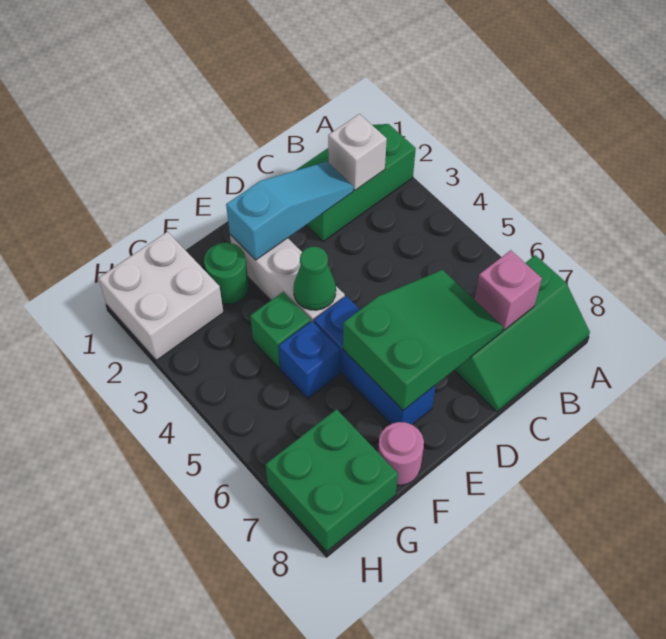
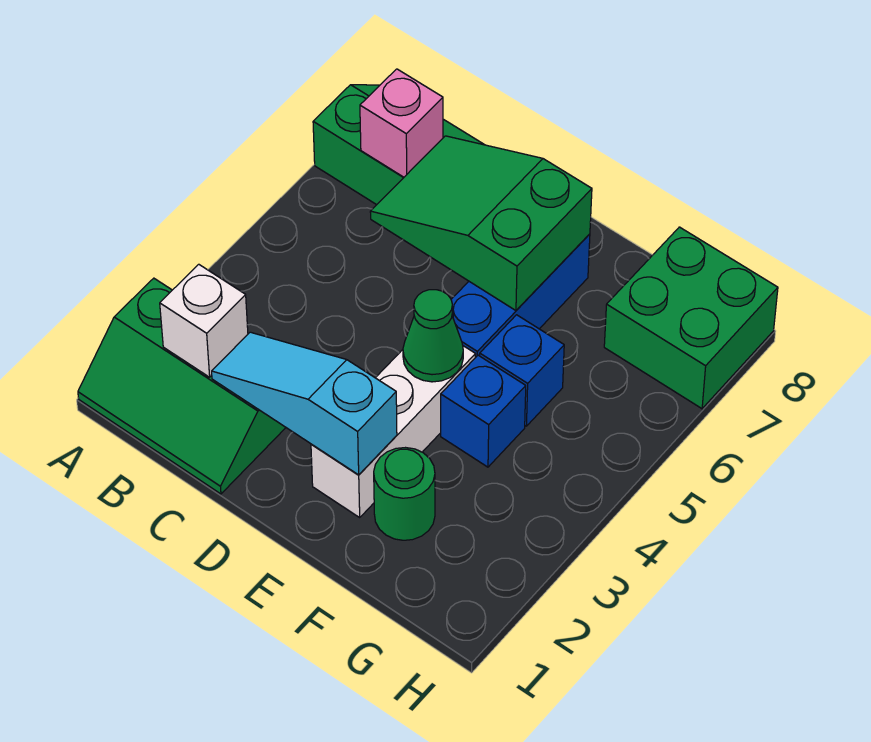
green 1x1 brick [250,292,311,369] -> blue 1x1 brick [441,355,526,467]
pink 1x1 round brick [378,422,424,485] -> none
white 2x2 brick [99,232,223,361] -> none

